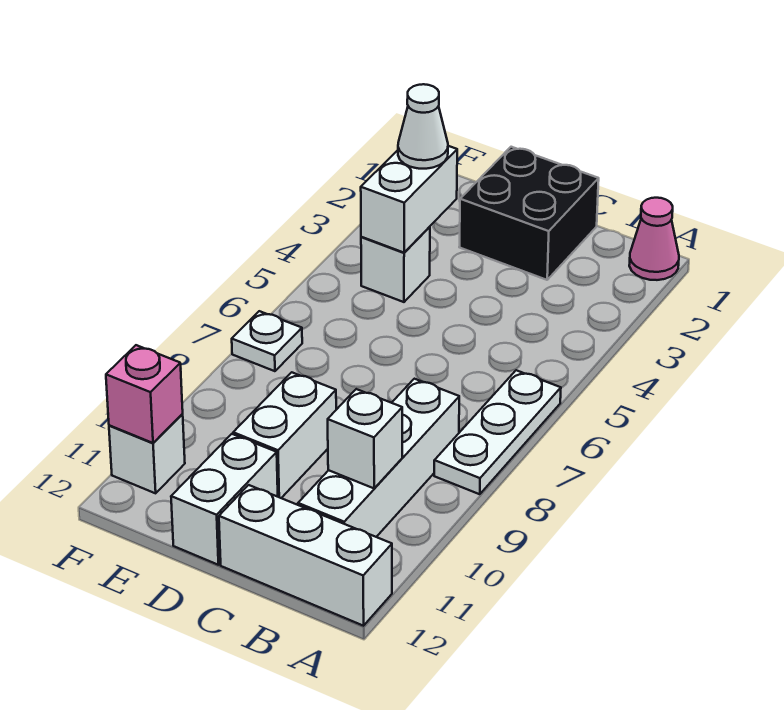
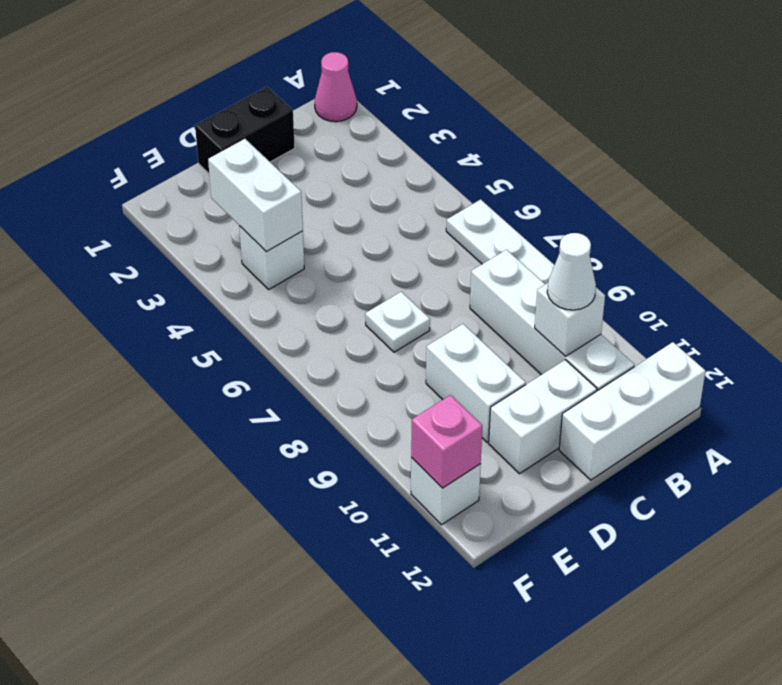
black 2x2 brick [459,147,599,280] -> black 1x2 brick [195,87,295,173]
white 1x2 brick [171,434,278,565] -> white 1x2 brick turned to [489,360,597,473]
white 1x1 cone [398,84,448,169] -> white 1x1 cone moved to [547,233,596,310]
white 1x1 plate [232,311,302,371] -> white 1x1 plate moved to [365,292,430,352]

